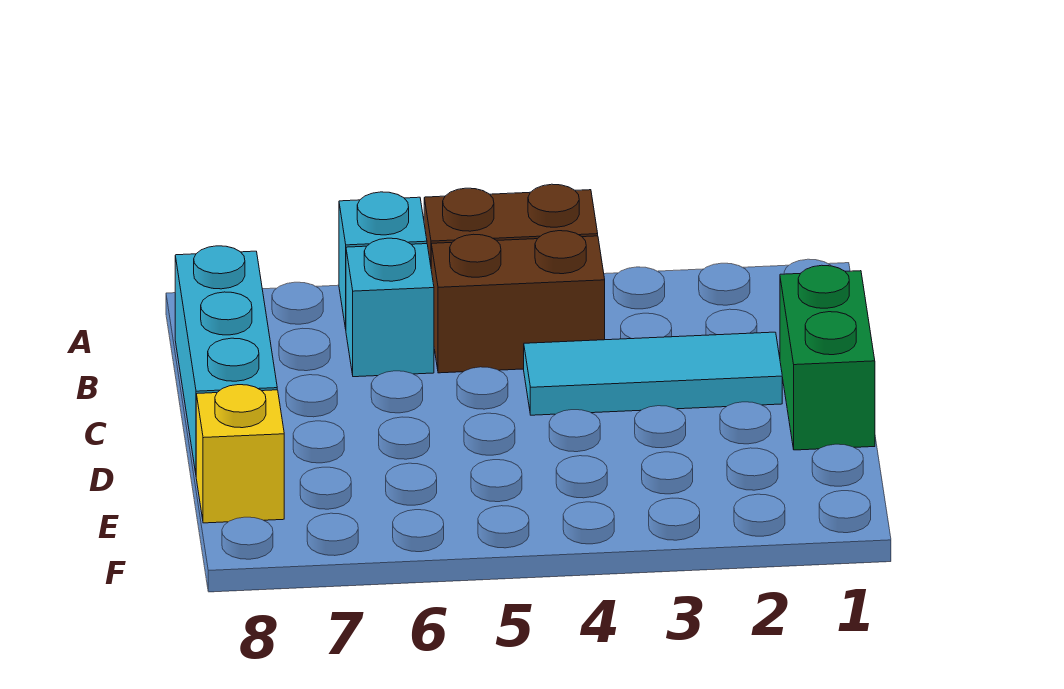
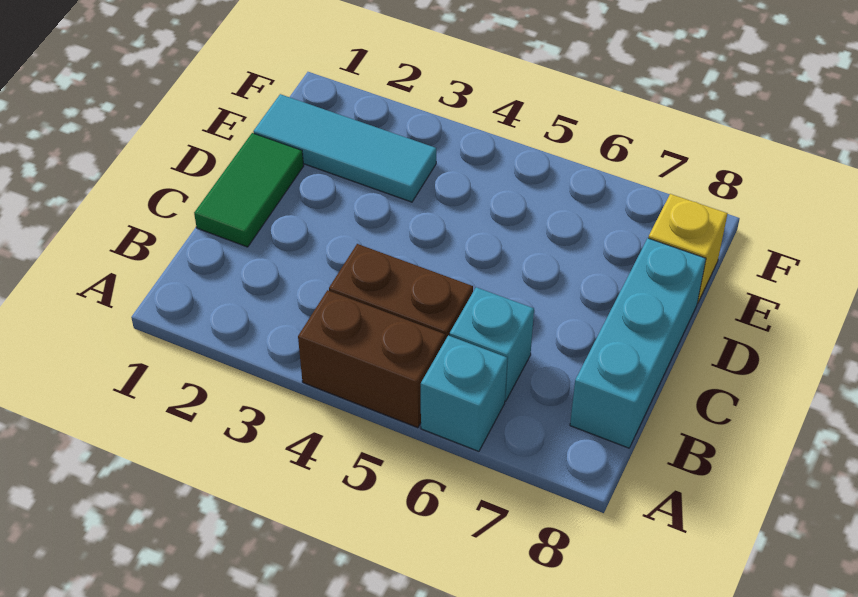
green 1x2 brick [780,265,875,450] -> green 1x2 tile [194,133,304,247]
cyan 1x3 tile [524,332,782,415] -> cyan 1x3 tile moved to [253,94,436,202]

